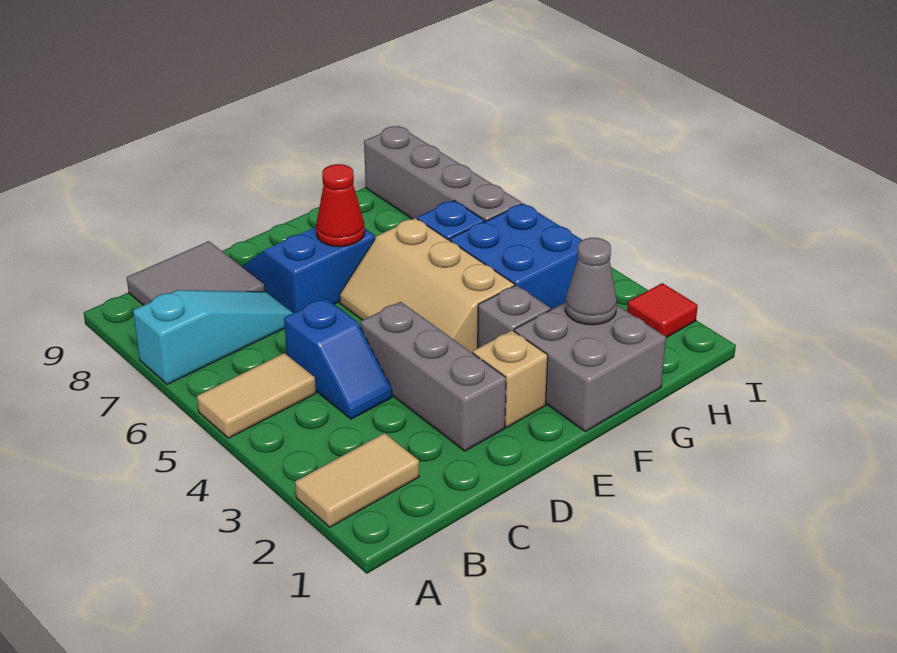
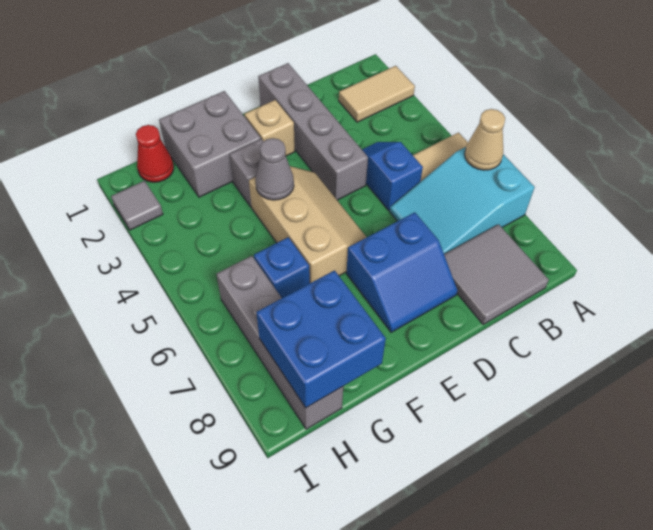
none -> tan 1x1 cone [465,109,505,170]
cyan 1x3 slope [133,290,293,384] -> cyan 2x3 slope [390,147,535,254]
grey 1x3 brick [360,302,506,451] -> grey 1x4 brick [258,63,368,200]
red 1x1 cone [316,164,365,247] -> red 1x1 cone moved to [136,125,174,182]
grey 1x1 cone [565,238,617,325] -> grey 1x1 cone moved to [255,138,294,200]
blue 2x2 brick [450,203,582,310] -> blue 2x2 brick moved to [256,270,386,408]
red 1x1 tile [627,283,698,338] -> grey 1x1 tile [111,181,163,230]

